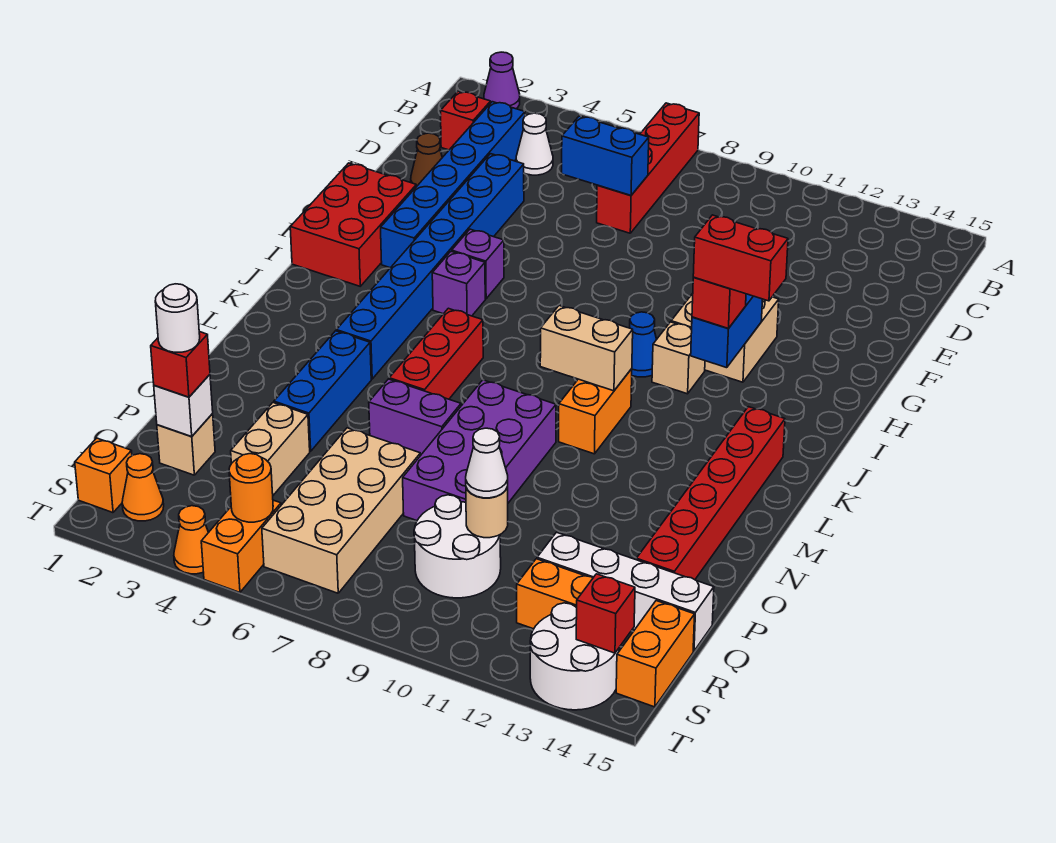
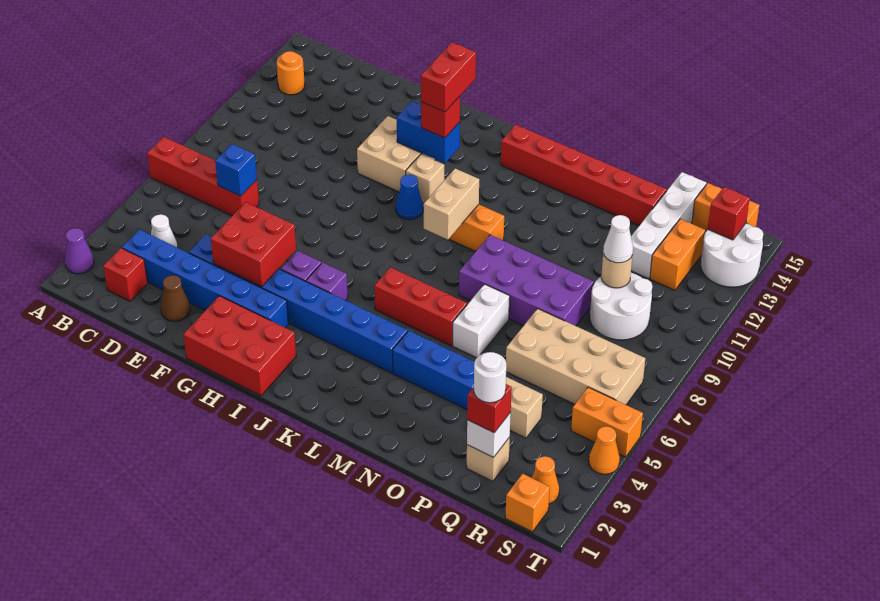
blue 1x2 brick [562,116,649,196] -> blue 1x1 brick [215,144,257,196]
none -> red 2x2 brick [211,202,296,287]
purple 1x2 brick [369,379,461,454] -> white 1x2 brick [453,284,510,358]
orange 1x1 round brick [229,454,273,522] -> orange 1x1 round brick moved to [277,51,305,95]

